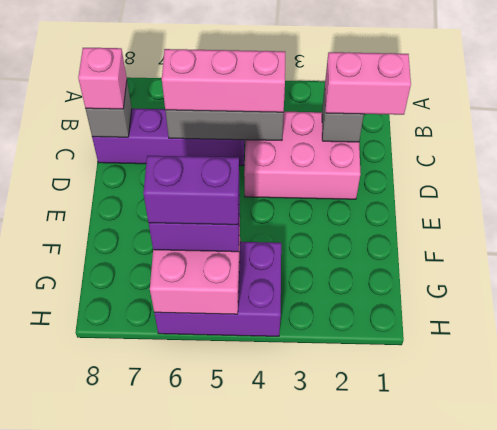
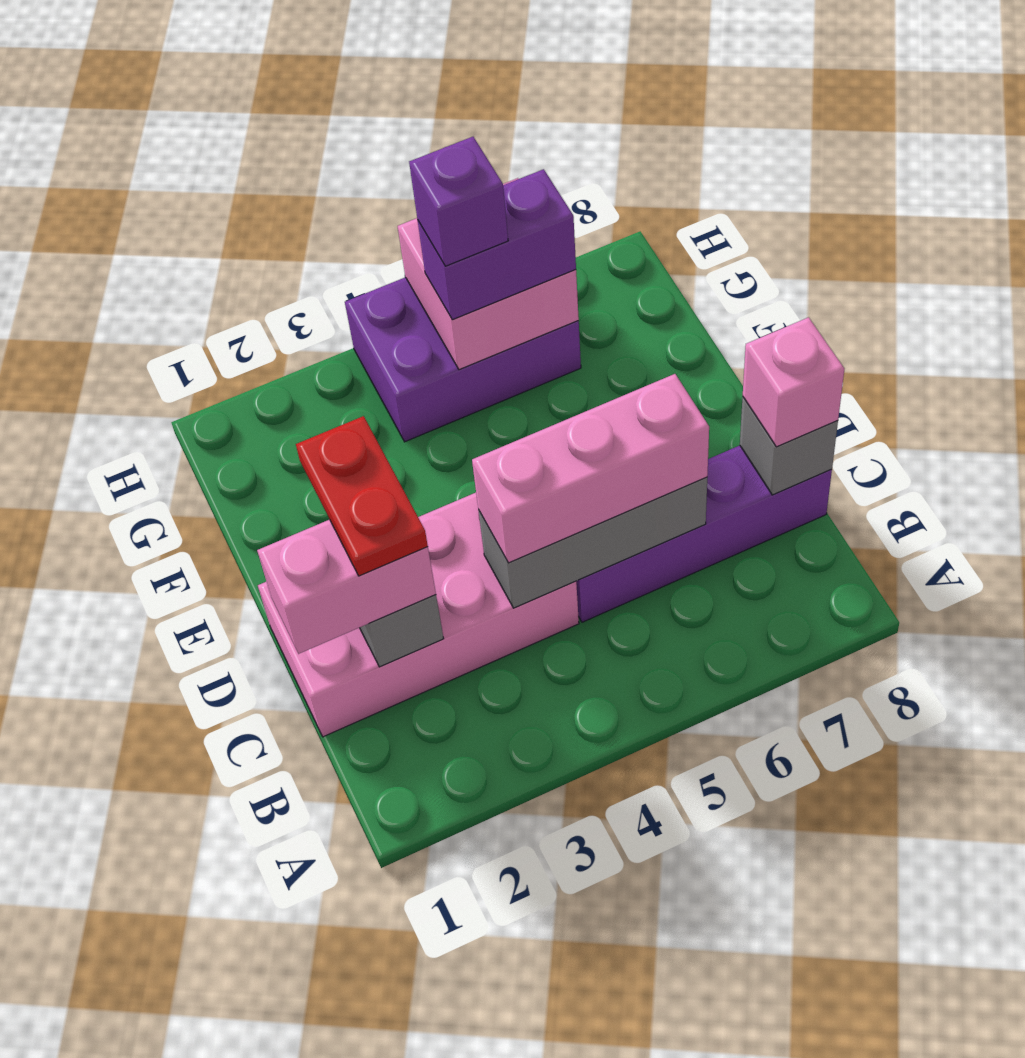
pink 2x3 brick [244,112,360,199] -> pink 2x4 brick [258,493,579,737]
none -> red 1x2 plate [296,416,428,576]
purple 1x2 brick [143,156,239,225] -> purple 1x1 brick [409,137,508,266]

